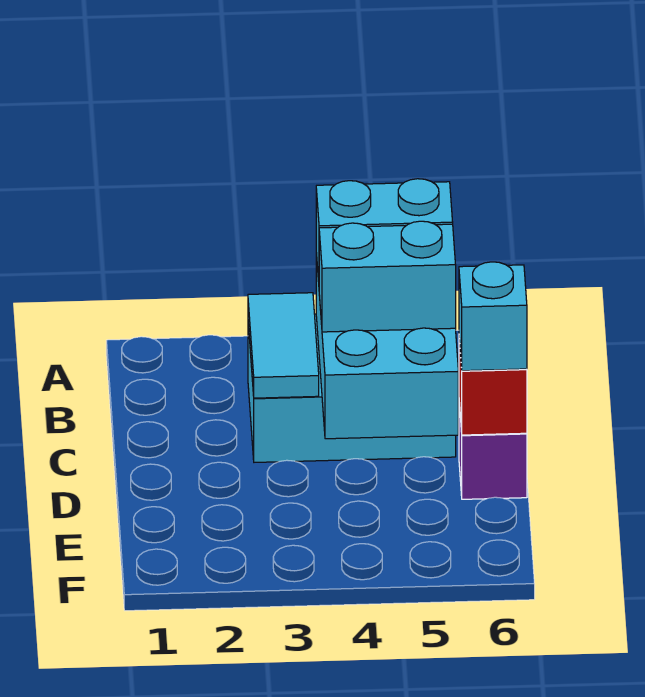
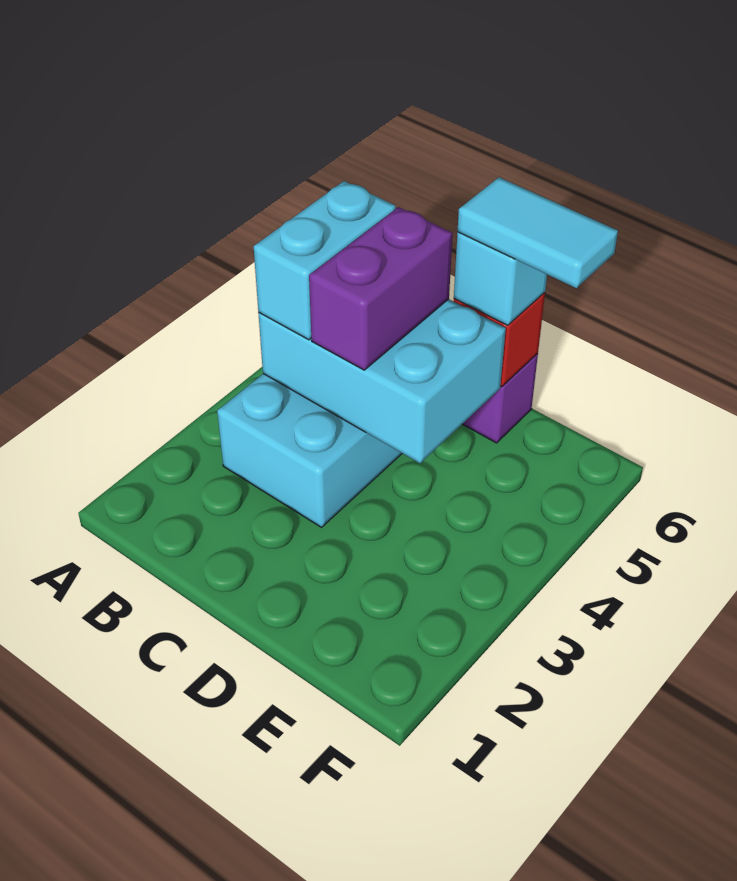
cyan 1x2 tile [248,293,319,398] -> cyan 1x2 tile moved to [458,177,618,288]
cyan 1x2 brick [319,221,456,332] -> purple 1x2 brick [309,207,453,370]

